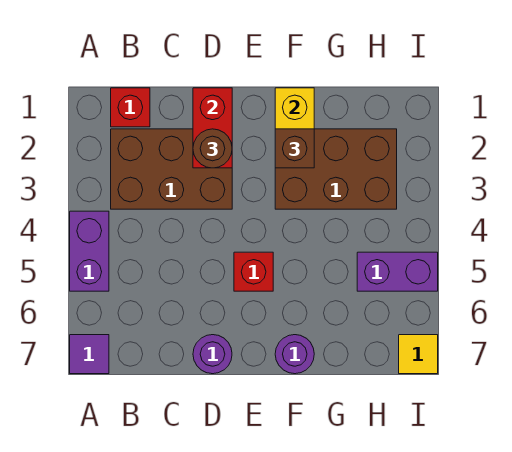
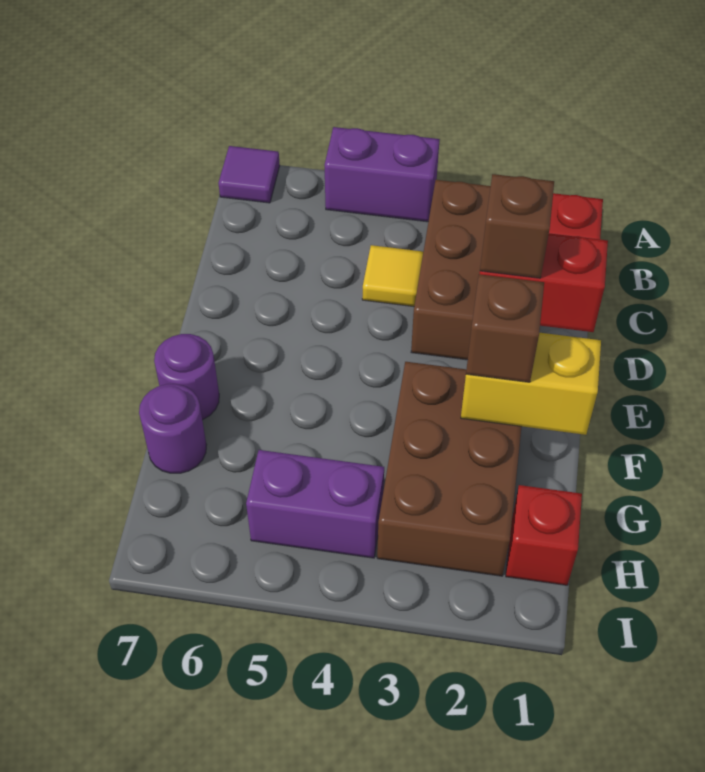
brown 1x1 round brick [193,129,232,168] -> brown 1x1 brick [480,174,554,278]
purple 1x1 round brick [193,335,232,374] -> purple 1x1 round brick moved to [139,384,206,473]
red 1x1 brick [234,252,273,291] -> red 1x1 brick moved to [506,485,582,585]
purple 1x2 brick [357,252,438,291] -> purple 1x2 brick turned to [246,450,384,558]
yellow 1x1 tile [399,335,438,374] -> yellow 1x1 tile moved to [362,245,423,307]

